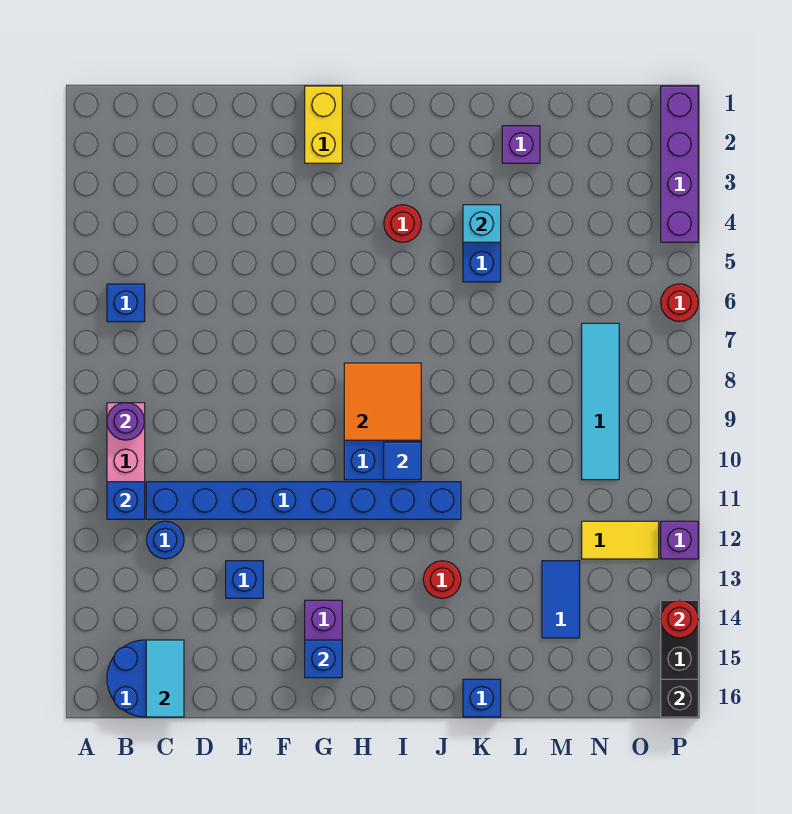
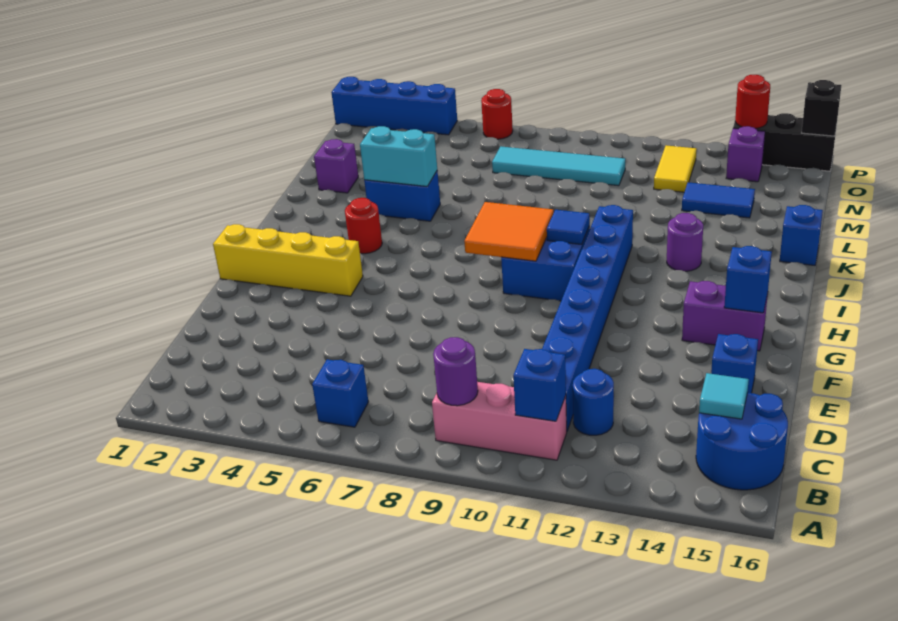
cyan 1x2 tile [146,640,184,717] -> cyan 1x1 tile [699,373,749,419]
blue 1x1 brick [226,561,263,598] -> blue 1x1 brick moved to [711,334,758,393]
yellow 1x2 brick [305,86,342,163] -> yellow 1x4 brick [213,224,363,296]
red 1x1 round brick [423,561,461,598] -> purple 1x1 round brick [667,213,703,271]
cyan 1x1 brick [463,205,501,242] -> cyan 1x2 brick [360,126,437,187]
purple 1x4 brick [661,86,698,242] -> blue 1x4 brick [331,77,457,135]
purple 1x1 brick [661,521,698,559] -> purple 1x1 brick moved to [726,126,765,182]

